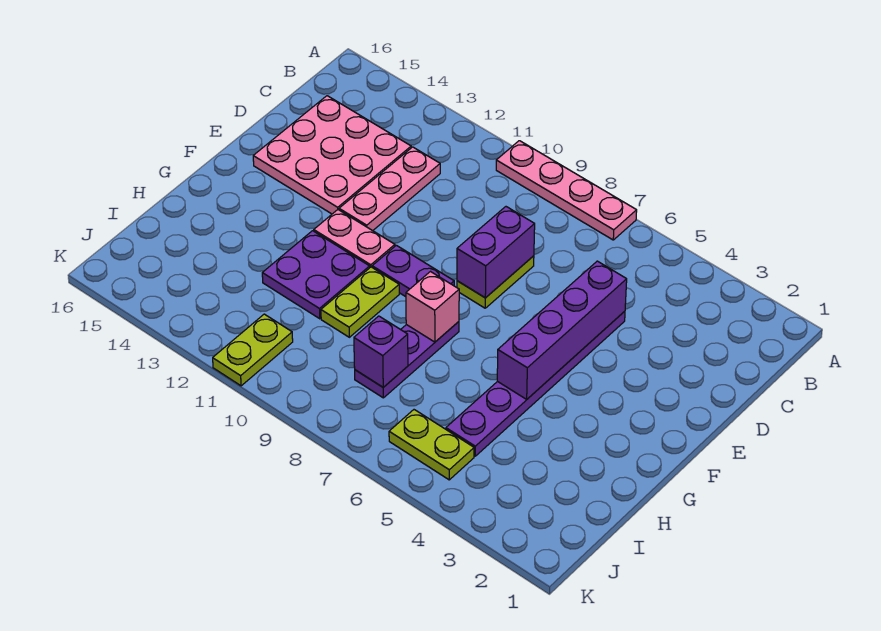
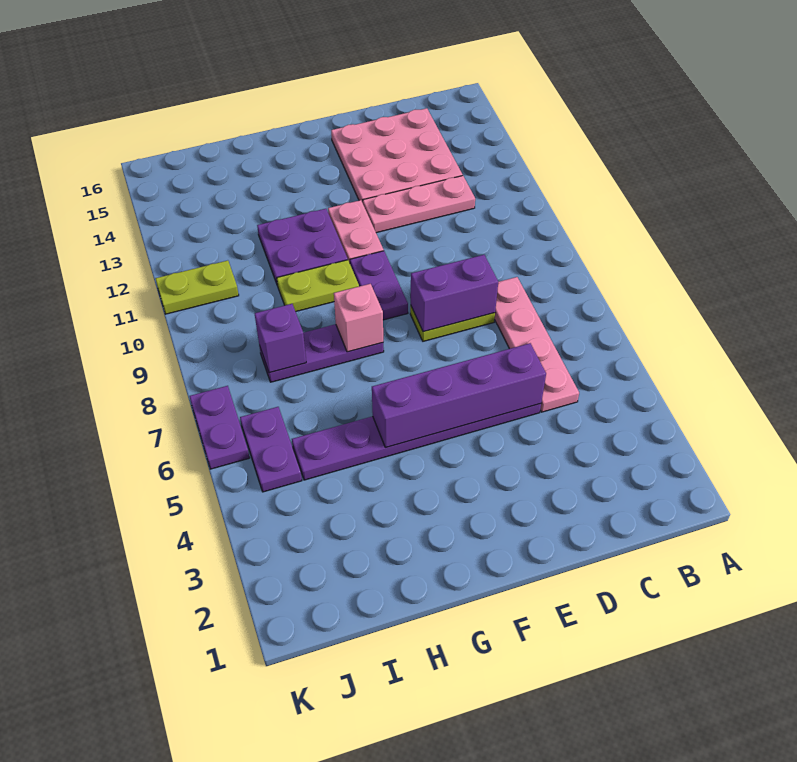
pink 1x4 plate [496,141,637,240] -> pink 1x4 plate moved to [495,277,579,412]
lime 1x2 plate [389,410,474,480] -> purple 1x2 plate [240,407,302,492]
none -> purple 1x2 plate [190,386,249,469]

